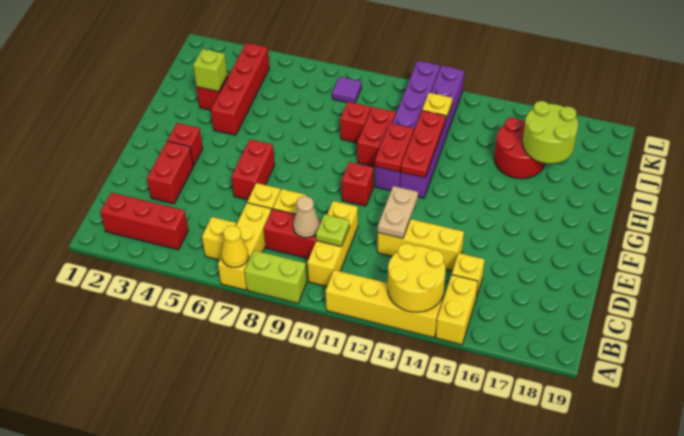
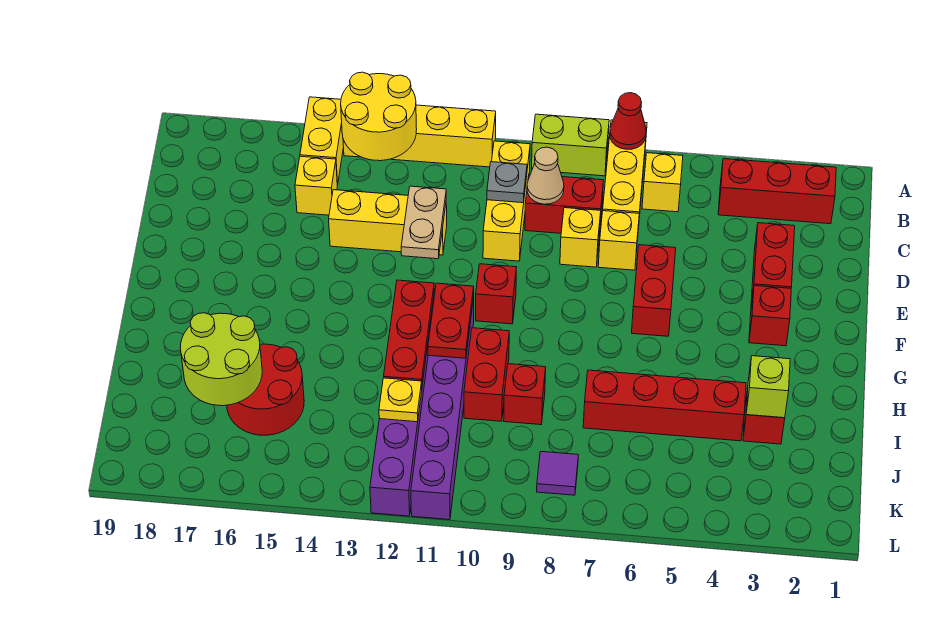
yellow 1x1 cone [221,226,249,267] -> red 1x1 cone [610,93,646,149]
lime 1x1 plate [316,214,350,247] -> grey 1x1 plate [487,162,527,203]
red 1x4 brick [211,43,269,135] -> red 1x4 brick turned to [583,370,746,441]

